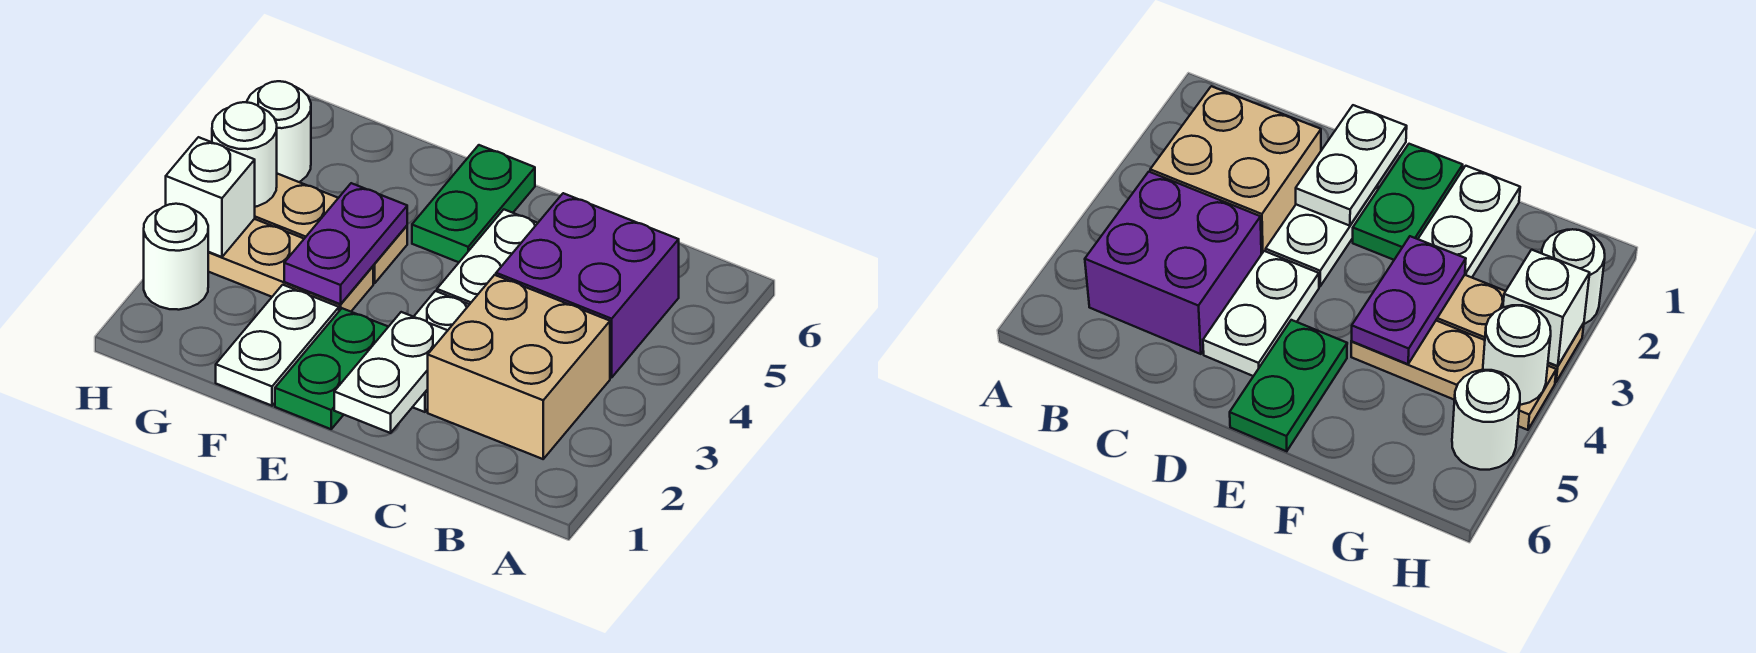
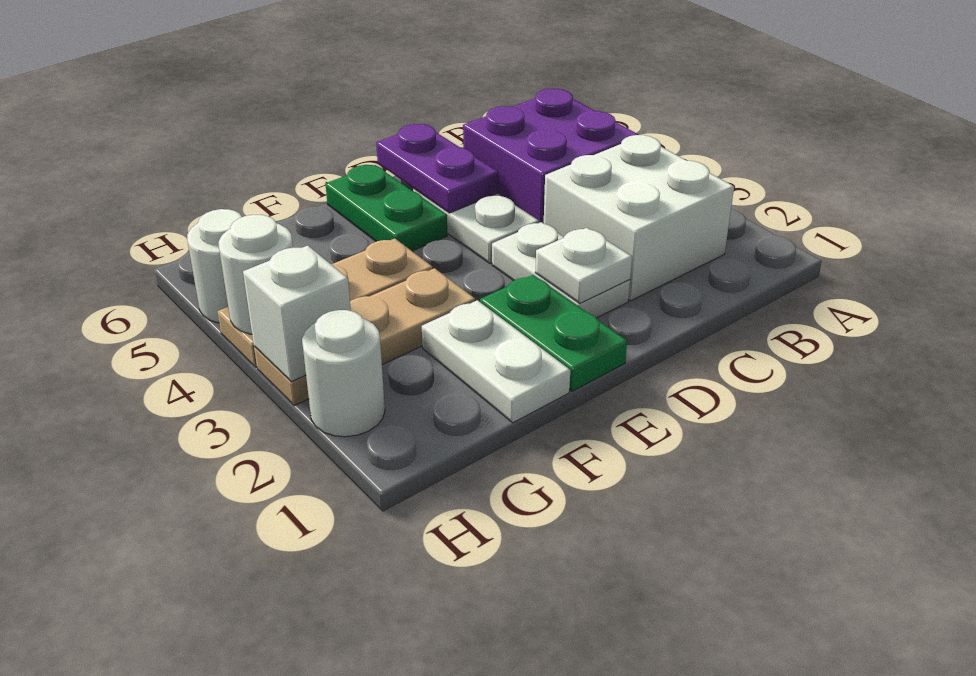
tan 2x2 brick [428,275,610,459] -> white 2x2 brick [544,135,734,301]
white 1x2 plate [334,312,448,433] -> white 1x1 plate [535,228,632,303]
purple 1x2 plate [284,183,407,304] -> purple 1x2 plate moved to [376,124,498,213]

